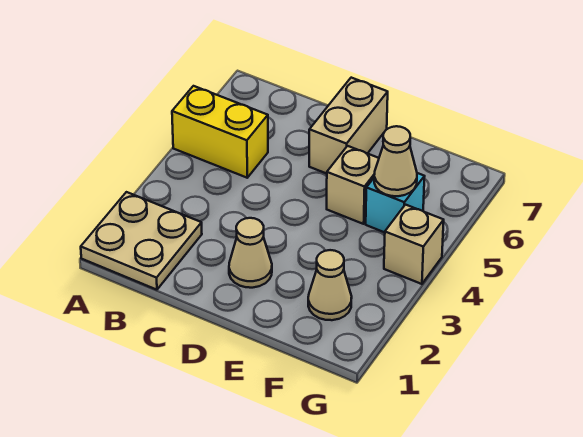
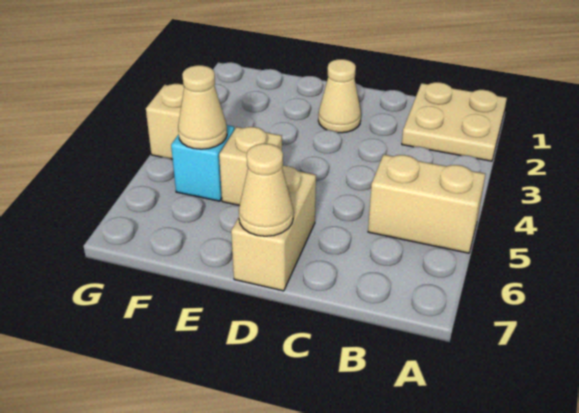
yellow 1x2 brick [172,86,268,178] -> tan 1x2 brick [368,155,485,253]
tan 1x1 cone [308,250,352,320] -> tan 1x1 cone moved to [239,144,293,236]

